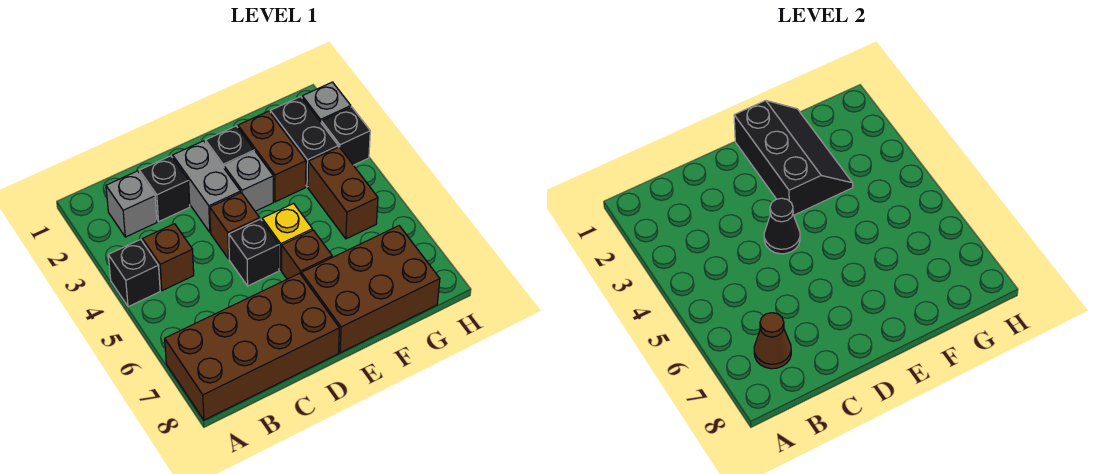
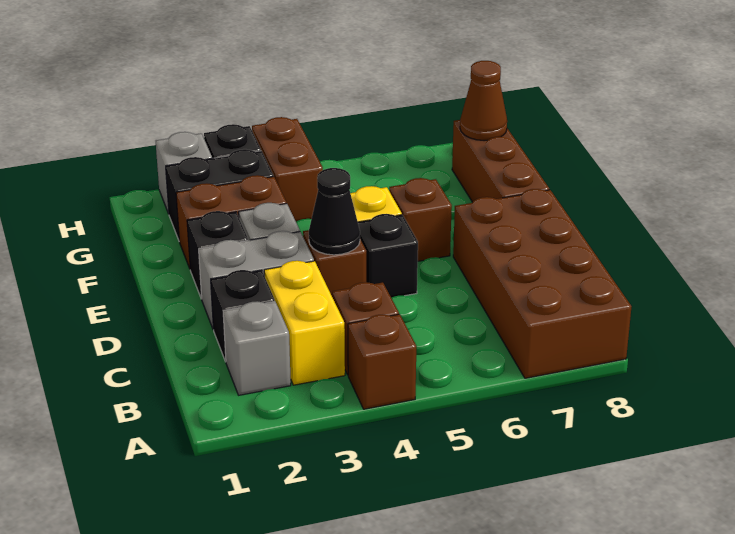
black 1x1 brick [108,239,160,307] -> brown 1x1 brick [348,314,416,409]
none -> yellow 1x2 brick [264,261,345,385]
brown 1x1 cone [754,313,791,369] -> brown 1x1 cone moved to [460,61,507,141]
black 2x3 slope [734,101,853,215] -> none
brown 2x3 brick [301,226,440,353] -> brown 1x3 brick [452,120,549,202]
brown 1x2 brick [308,147,378,239] -> brown 1x2 brick turned to [252,117,323,222]

